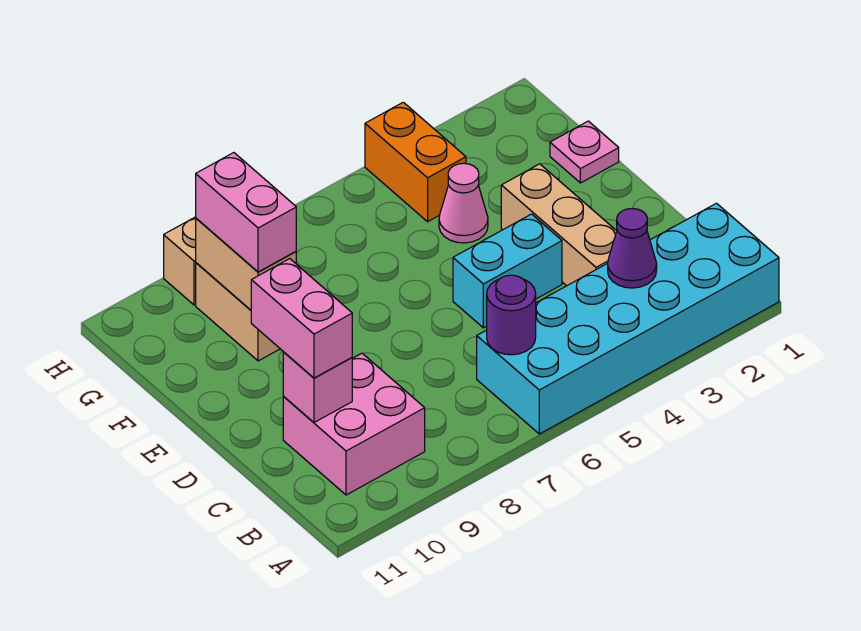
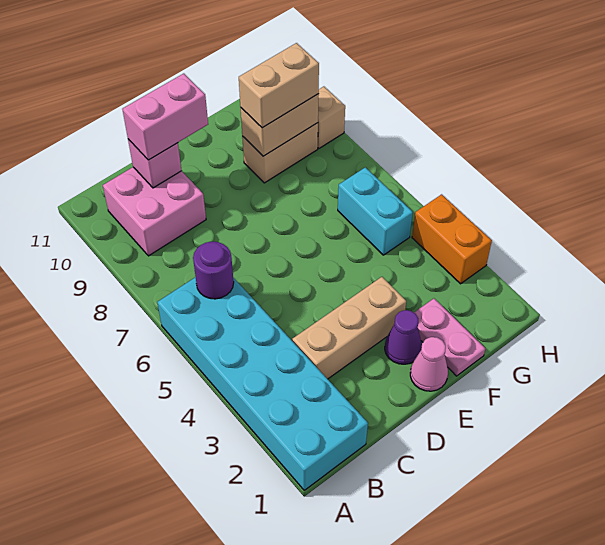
purple 1x1 cone [608,209,657,288] -> purple 1x1 cone moved to [385,310,422,364]
cyan 1x2 brick [453,214,562,328] -> cyan 1x2 brick moved to [338,167,413,255]
pink 1x1 plate [550,121,619,183] -> pink 1x2 plate [414,299,485,376]
pink 1x1 cone [439,163,488,243] -> pink 1x1 cone moved to [410,337,448,391]
pink 1x2 brick [196,153,296,272] -> tan 1x2 brick [239,43,319,128]
orange 1x2 brick [365,102,466,222] -> orange 1x2 brick turned to [412,194,492,284]

